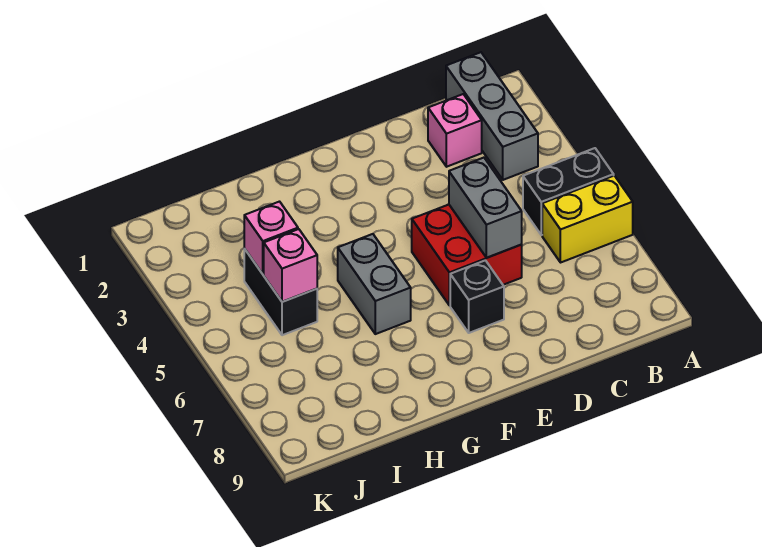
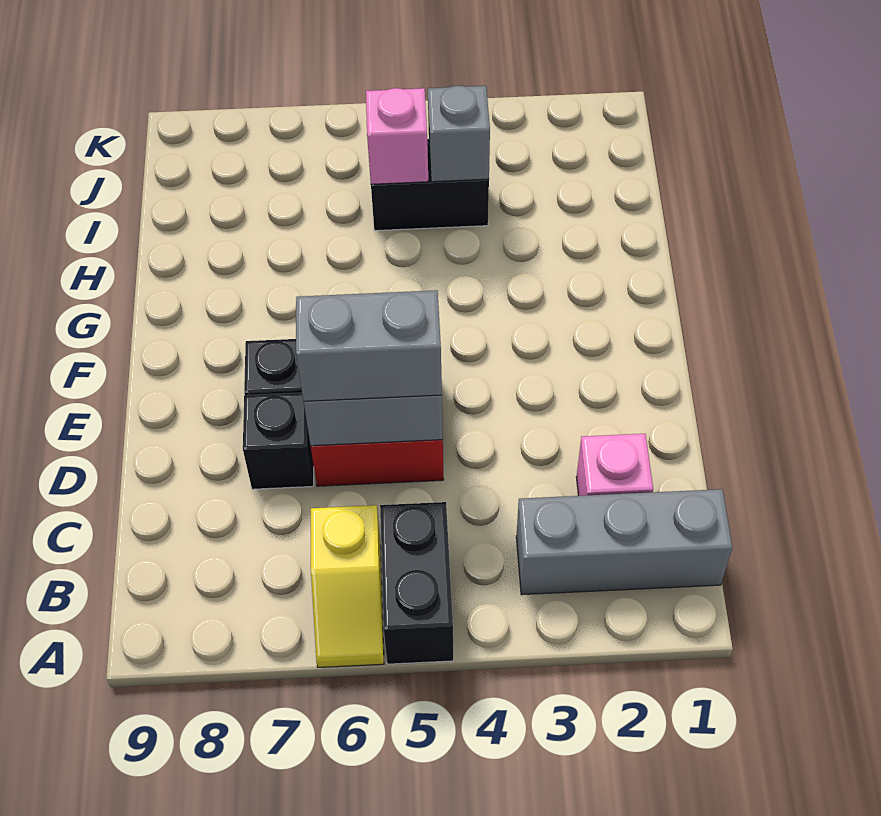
yellow 1x2 brick [542,176,633,263] -> yellow 1x2 slope [311,505,384,667]
none -> black 1x1 brick [243,393,314,489]
grey 1x2 brick [338,234,411,334] -> grey 1x2 brick moved to [296,290,442,401]
pink 1x1 brick [244,202,298,274] -> grey 1x1 brick [428,86,490,182]

